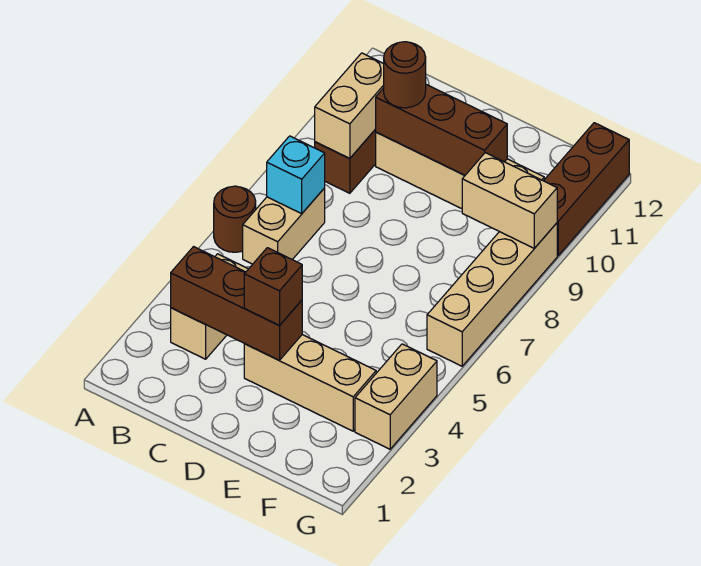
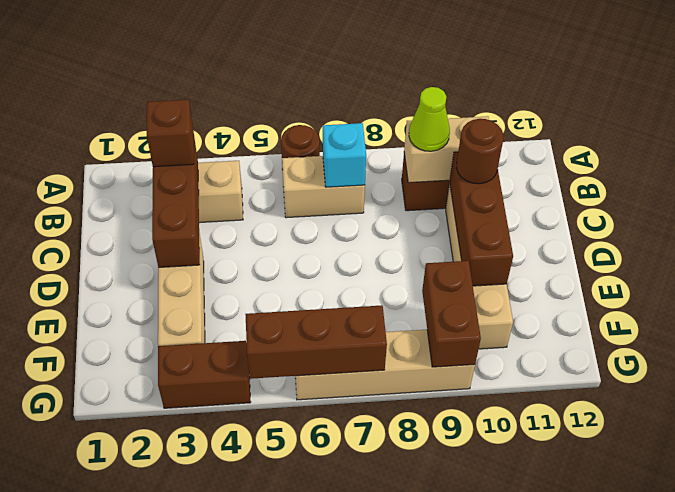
none -> lime 1x1 cone [409,87,450,151]
brown 1x1 brick [244,248,302,326] -> brown 1x1 brick moved to [147,100,194,167]
tan 1x2 brick [462,153,557,248] -> brown 1x2 brick [422,261,481,367]
tan 1x2 brick [355,344,437,449] -> brown 1x2 brick [158,341,251,408]
brown 1x3 brick [544,123,629,256] -> brown 1x3 brick moved to [246,305,387,379]

